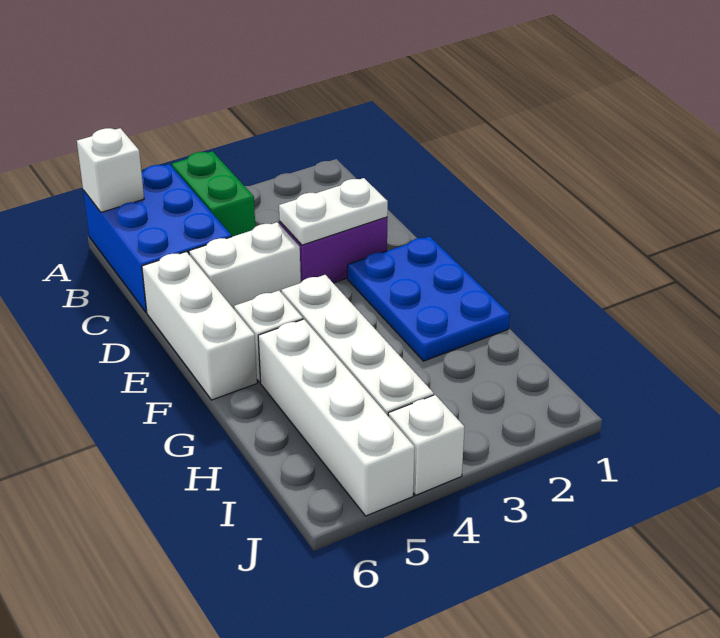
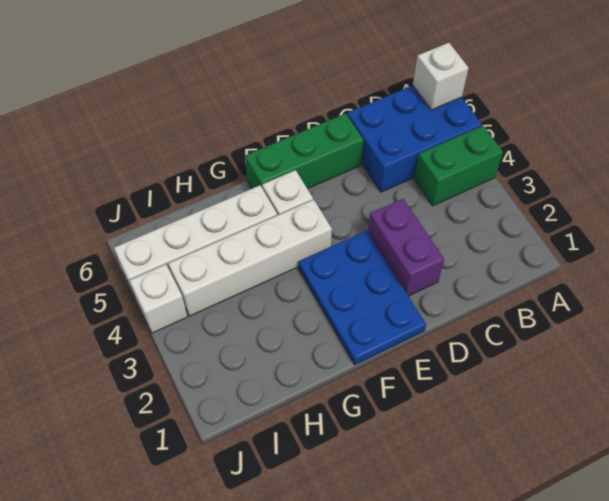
white 1x2 plate [279,178,388,245] -> none
white 1x2 brick [189,222,301,309] -> none
white 1x3 brick [142,252,257,400] -> green 1x3 brick [245,114,363,189]
blue 2x3 plate [348,236,510,361] -> blue 2x3 plate turned to [298,231,426,365]

